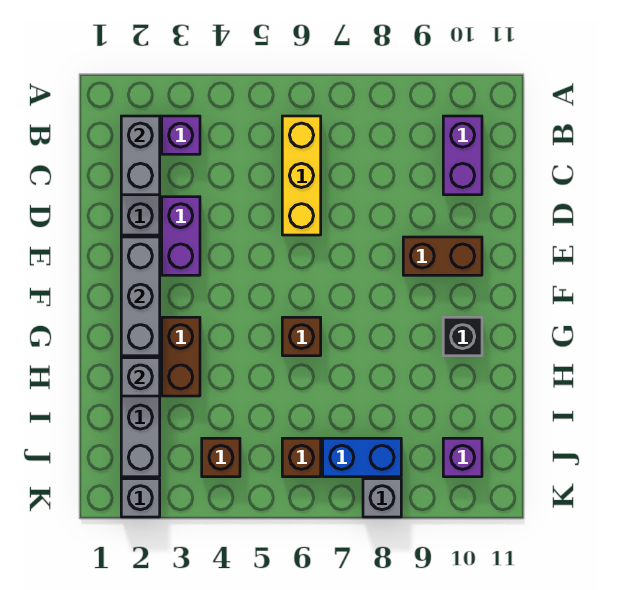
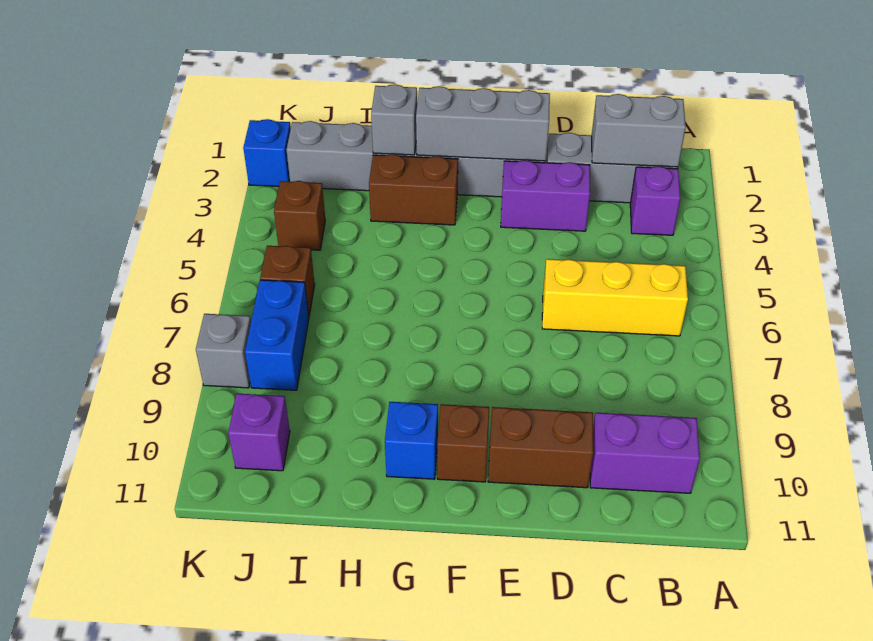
brown 1x2 brick [403,237,482,275] -> brown 1x2 brick turned to [488,407,593,488]
brown 1x1 brick [282,317,321,356] -> brown 1x1 brick moved to [437,404,489,482]
black 1x1 brick [443,317,482,356] -> blue 1x1 brick [385,402,438,479]
grey 1x1 brick [121,479,160,517] -> blue 1x1 brick [243,119,291,187]

